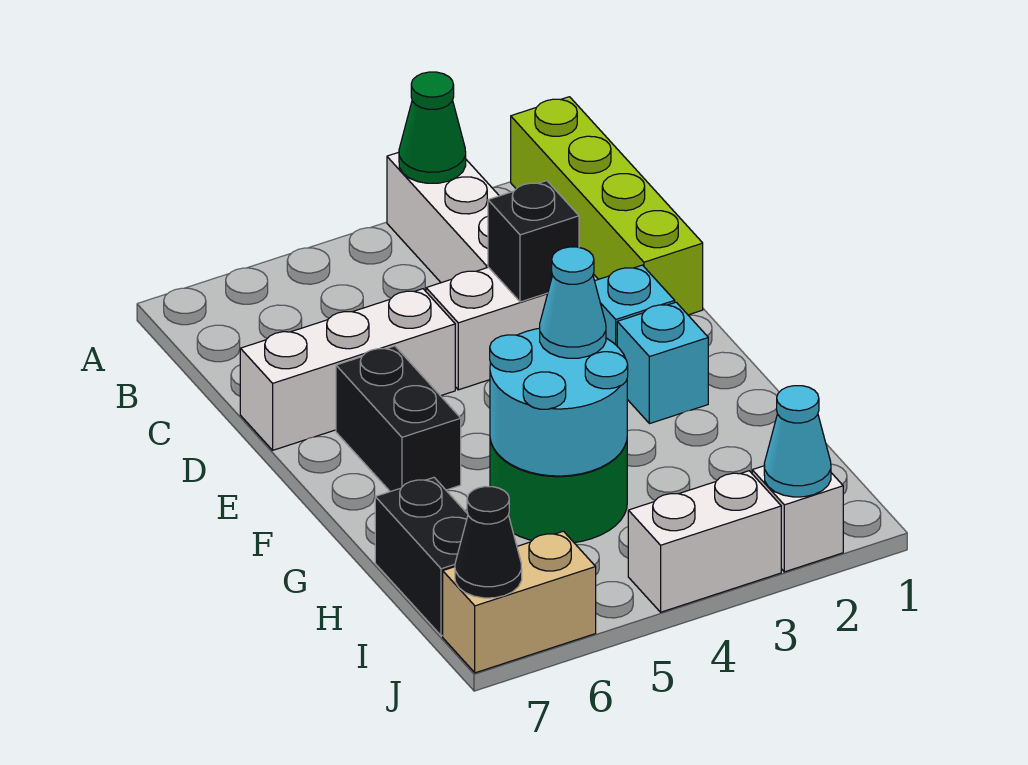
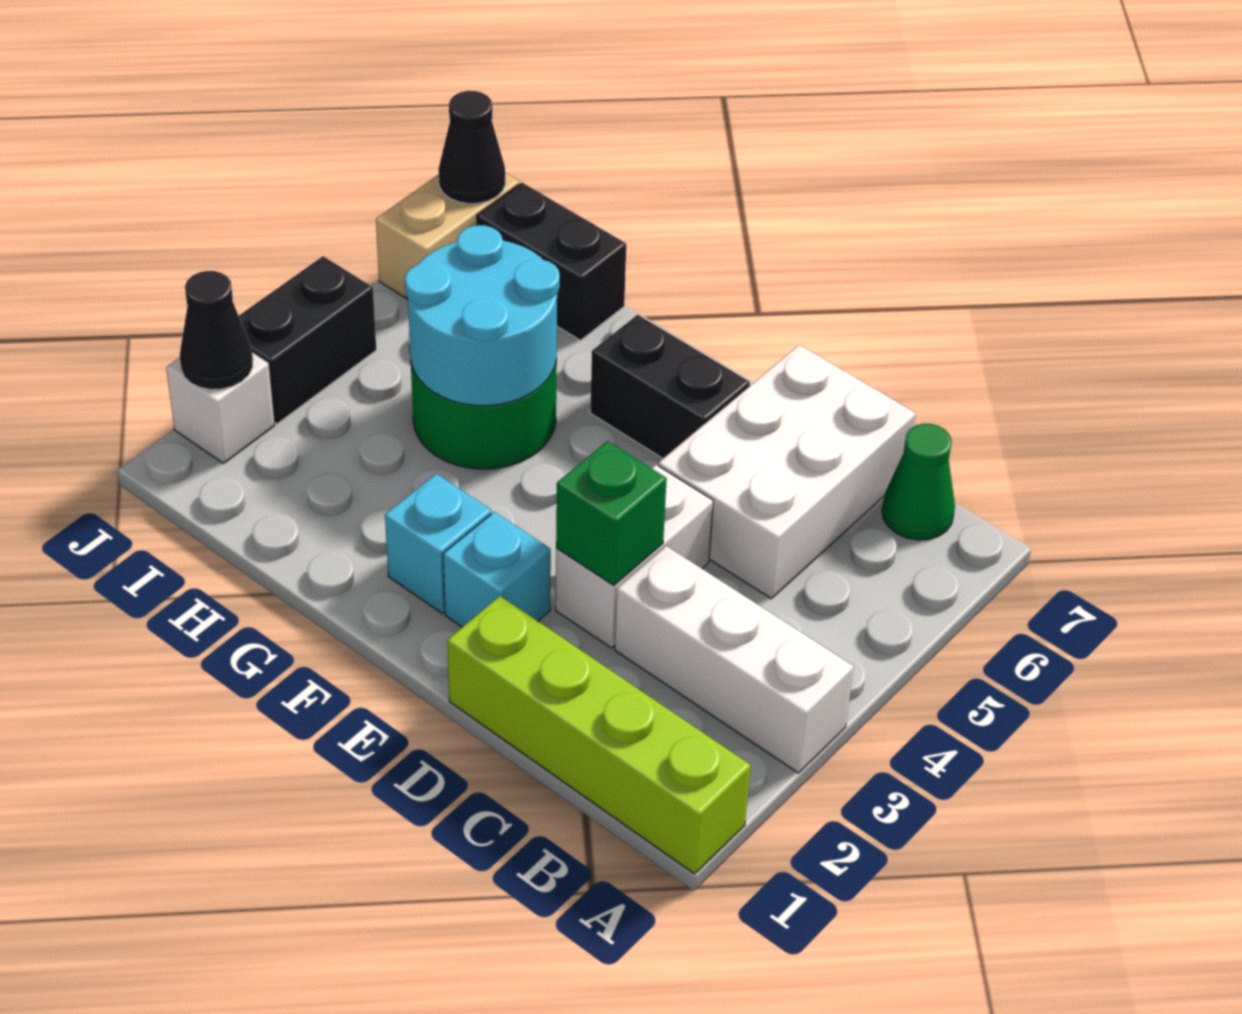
green 1x1 cone [399,72,466,183] -> green 1x1 cone moved to [882,424,955,540]
black 1x1 brick [488,181,579,302] -> green 1x1 brick [556,441,667,586]
white 1x3 brick [240,289,455,450] -> white 2x3 brick [658,345,916,598]
cyan 1x1 cone [540,247,606,358] -> none
cyan 1x1 cone [764,386,831,497] -> black 1x1 cone [180,271,253,390]
white 1x2 brick [628,471,781,612] -> black 1x2 brick [239,256,376,424]

